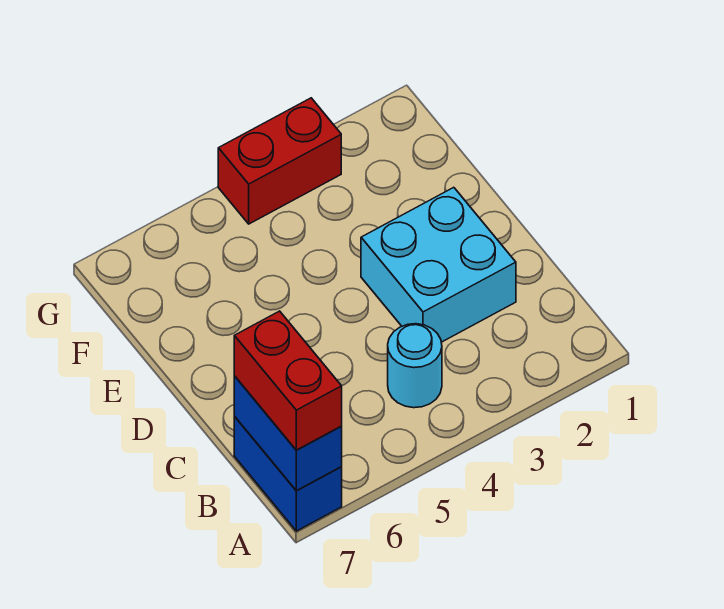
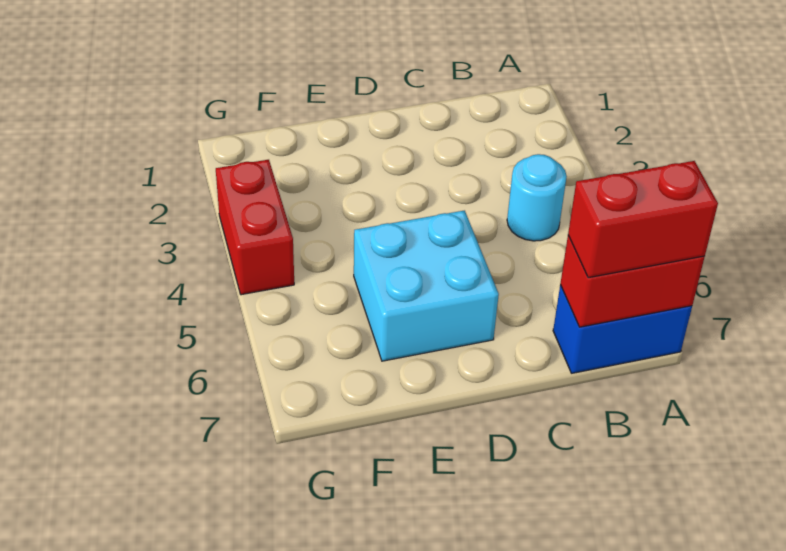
blue 1x2 brick [234,376,342,491] -> red 1x2 brick [560,236,705,327]
cyan 2x2 brick [361,187,516,342] -> cyan 2x2 brick moved to [354,211,499,361]

